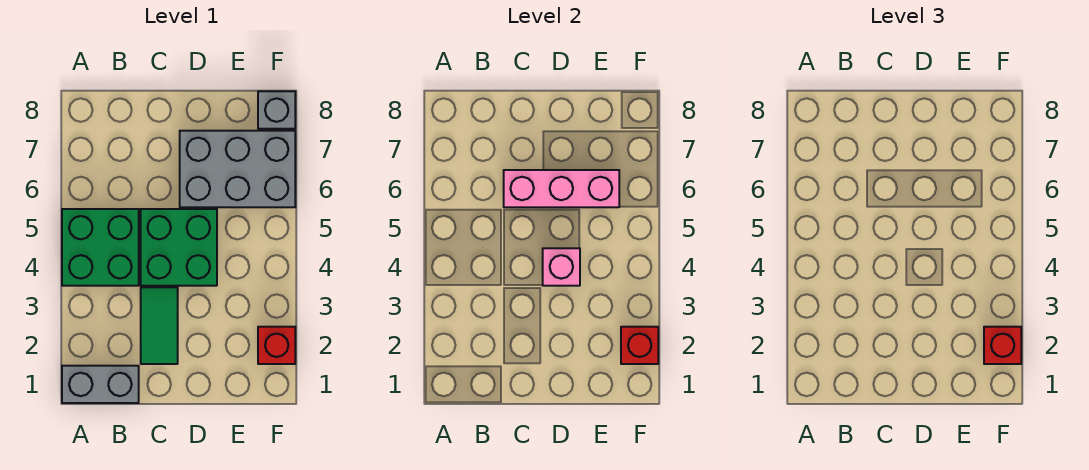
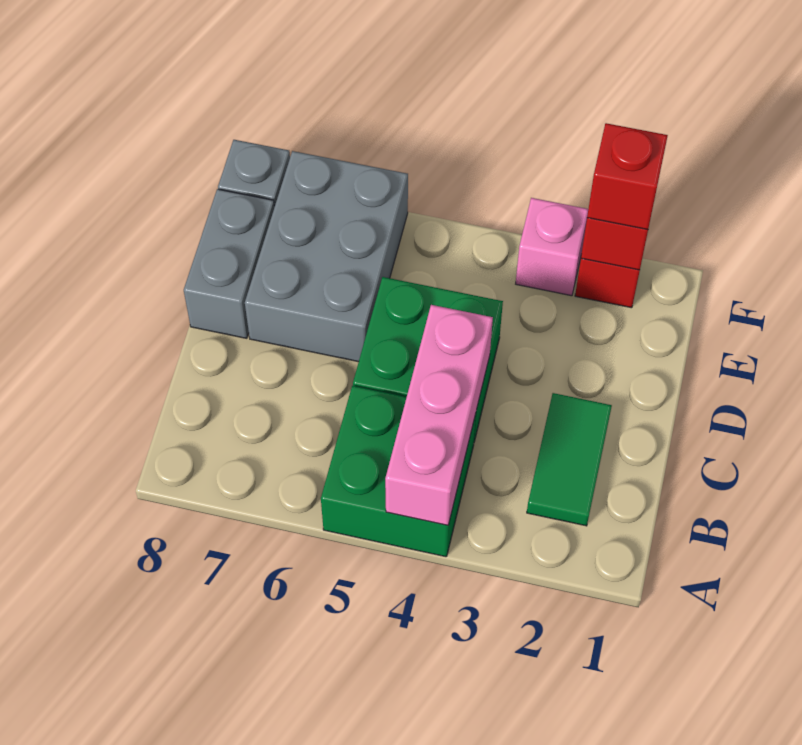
grey 1x2 brick [62,366,139,403] -> grey 1x2 brick moved to [184,189,274,338]
green 1x2 tile [141,287,178,364] -> green 1x2 tile turned to [527,393,612,526]
pink 1x3 brick [504,170,619,207] -> pink 1x3 brick moved to [385,305,493,525]
pink 1x1 brick [543,248,580,286] -> pink 1x1 brick moved to [516,198,588,296]

